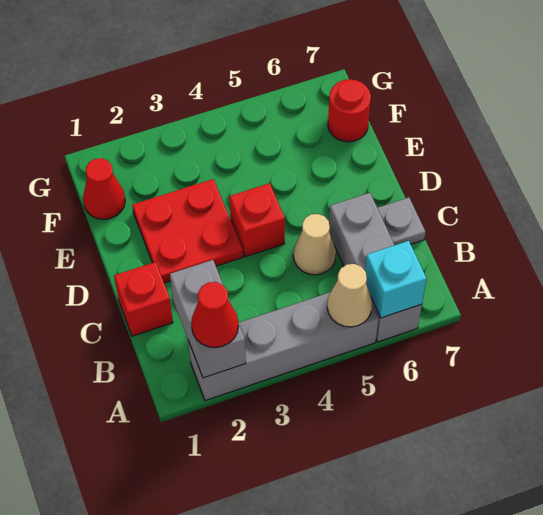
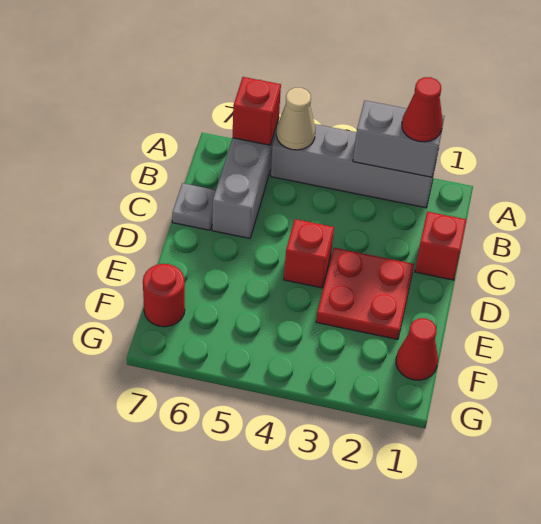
grey 1x2 brick [170,260,246,378] -> grey 1x2 brick turned to [353,101,445,177]
cyan 1x1 brick [365,241,427,318] -> red 1x1 brick [233,77,281,145]
tan 1x1 cone [293,214,336,275] -> none

